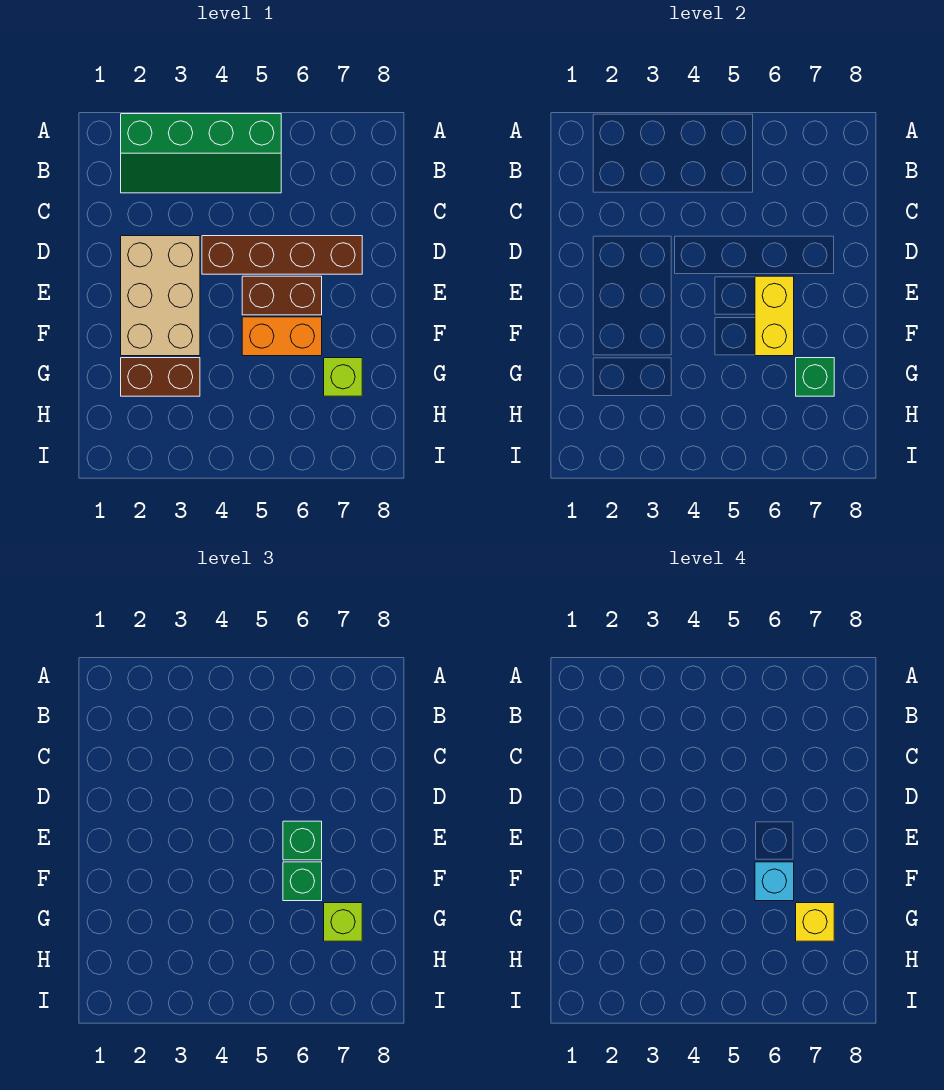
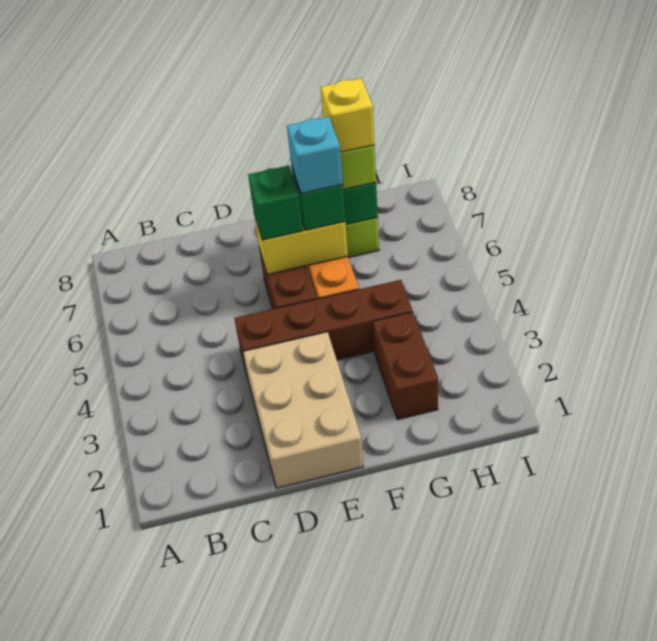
green 2x4 slope [121,114,281,193] -> none
tan 2x3 brick [121,236,200,356] -> tan 2x3 brick turned to [243,332,363,488]
brown 1x4 brick [202,236,362,274] -> brown 1x4 brick turned to [235,280,413,377]

